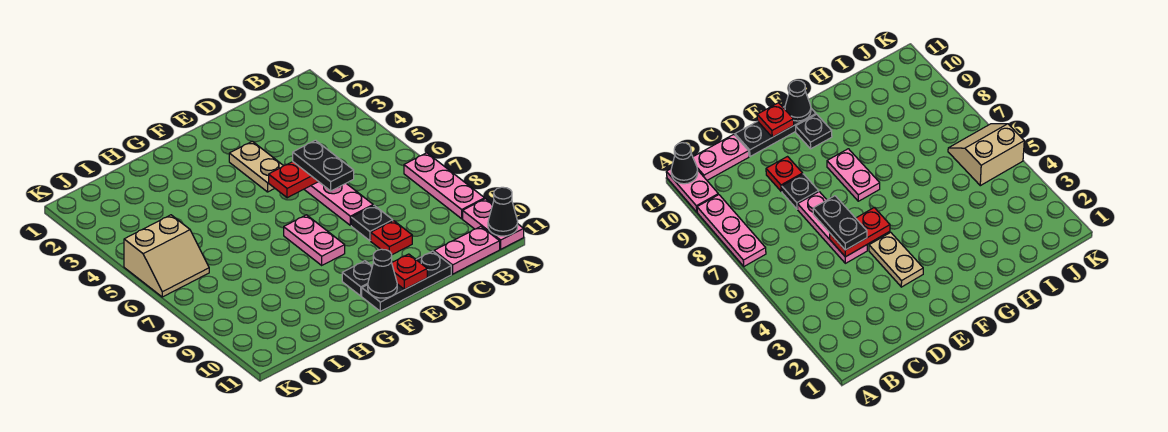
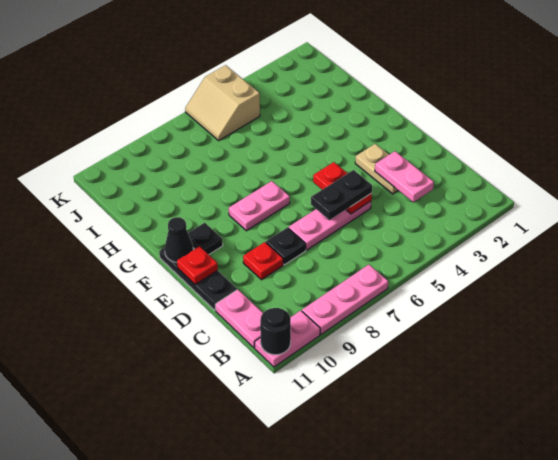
black 1x1 cone [488,187,518,236] -> black 1x1 round brick [260,308,291,355]
none -> pink 1x2 plate [375,151,434,202]
tan 1x2 plate [229,141,283,192] -> tan 1x2 plate turned to [355,144,398,194]

